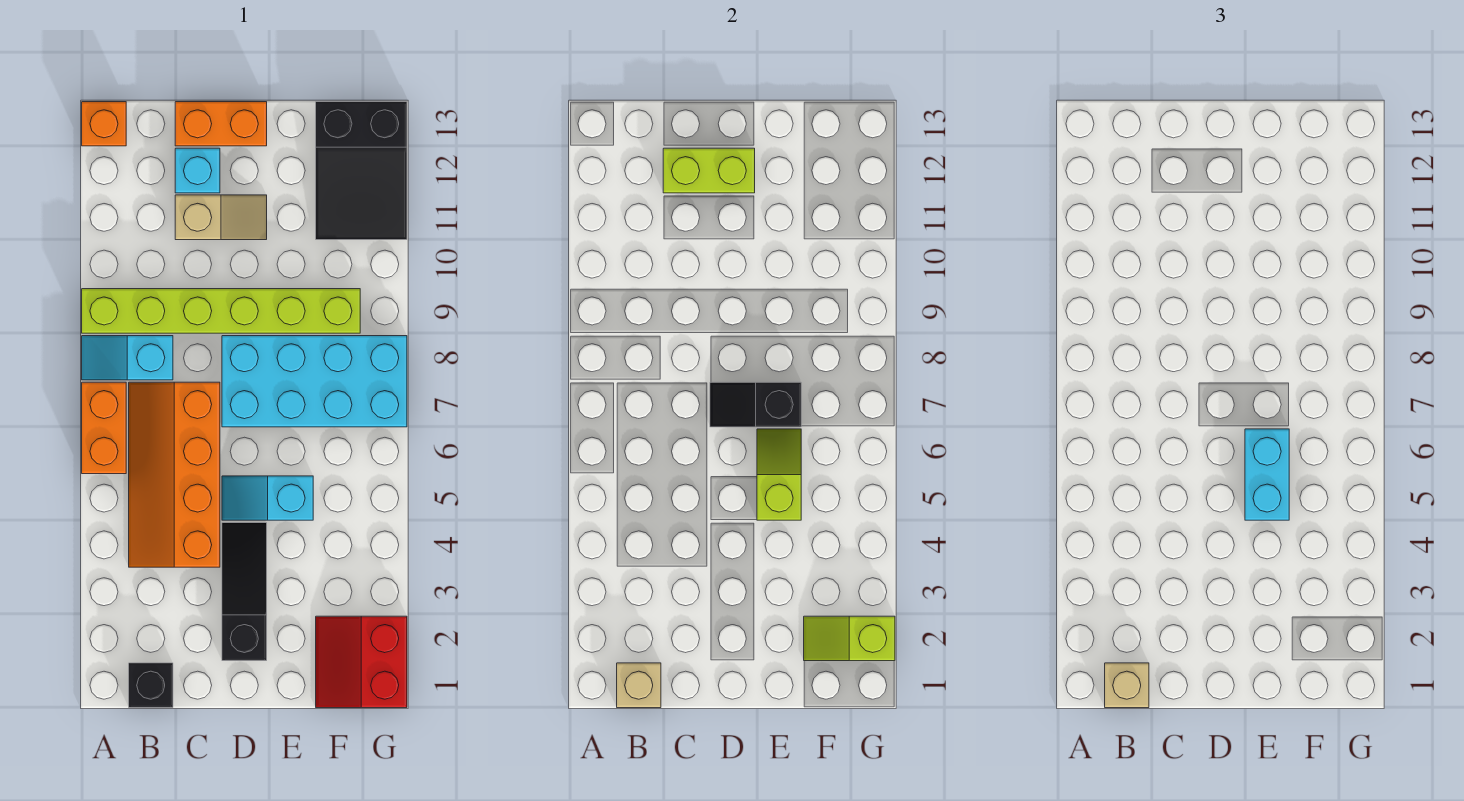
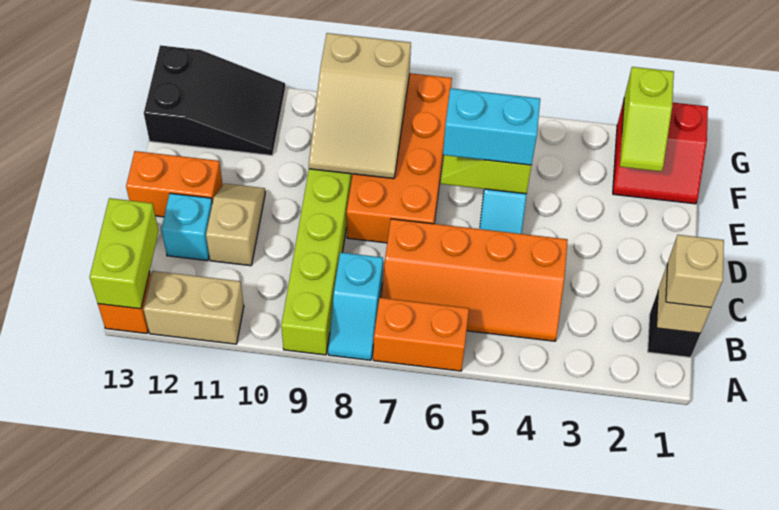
none -> tan 1x2 brick [144,271,244,344]
lime 1x2 brick [663,148,755,193] -> lime 1x2 brick moved to [90,198,159,309]
orange 1x2 brick [175,102,267,146] -> orange 1x2 brick turned to [126,151,223,217]
black 1x3 slope [222,523,267,661] -> none
cyan 2x4 brick [222,336,407,427] -> orange 2x4 brick [347,73,452,243]
black 1x2 slope [710,382,801,427] -> none
none -> tan 2x3 slope [309,33,411,179]

